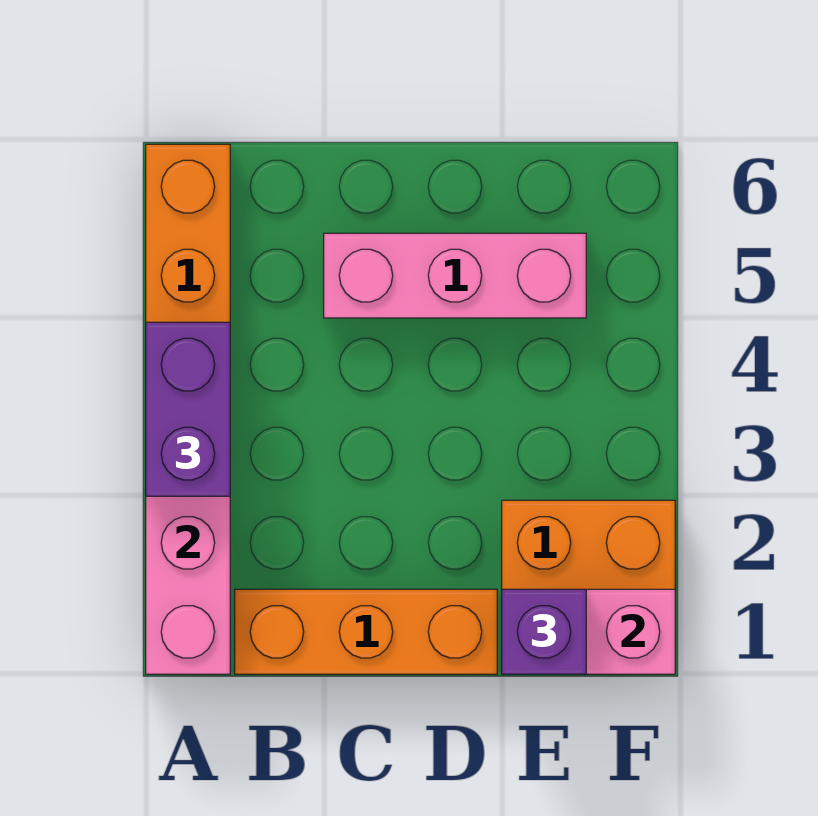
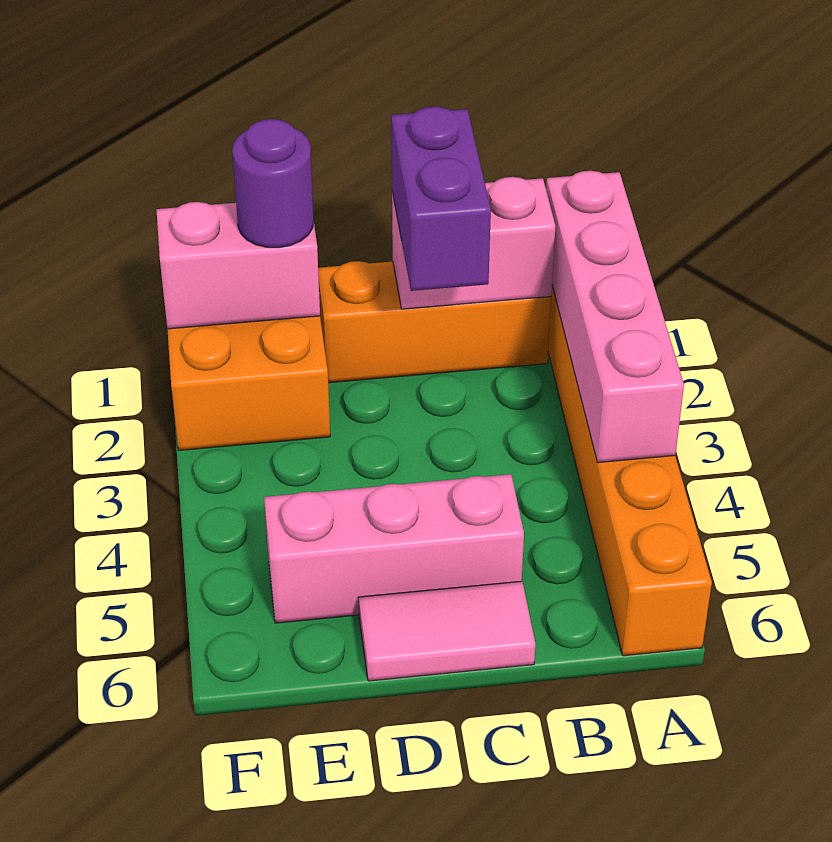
purple 1x2 brick [146,322,230,496] -> purple 1x2 brick moved to [391,107,491,291]
none -> pink 1x2 brick [392,177,556,309]
none -> pink 1x2 tile [359,581,535,681]
purple 1x1 brick [502,589,586,674] -> purple 1x1 round brick [232,119,314,248]

